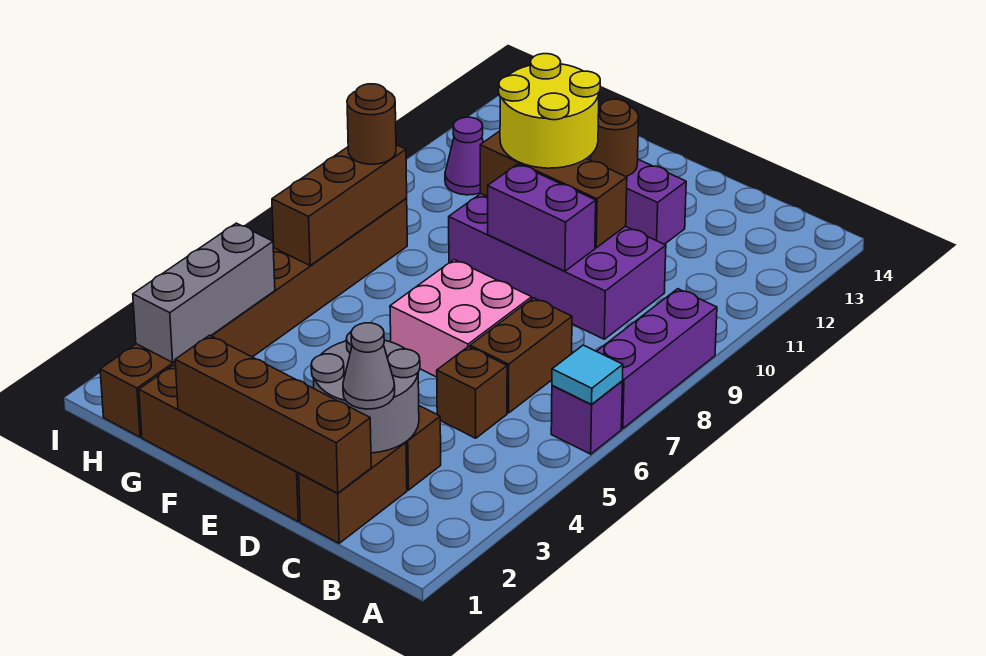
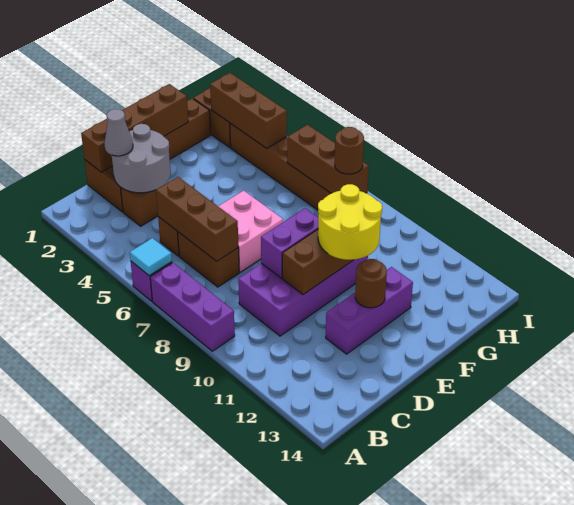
none -> brown 1x3 brick [156,177,238,261]
grey 1x3 brick [133,223,275,362] -> brown 1x3 brick [210,73,287,148]
purple 1x1 cone [445,117,483,195] -> none

